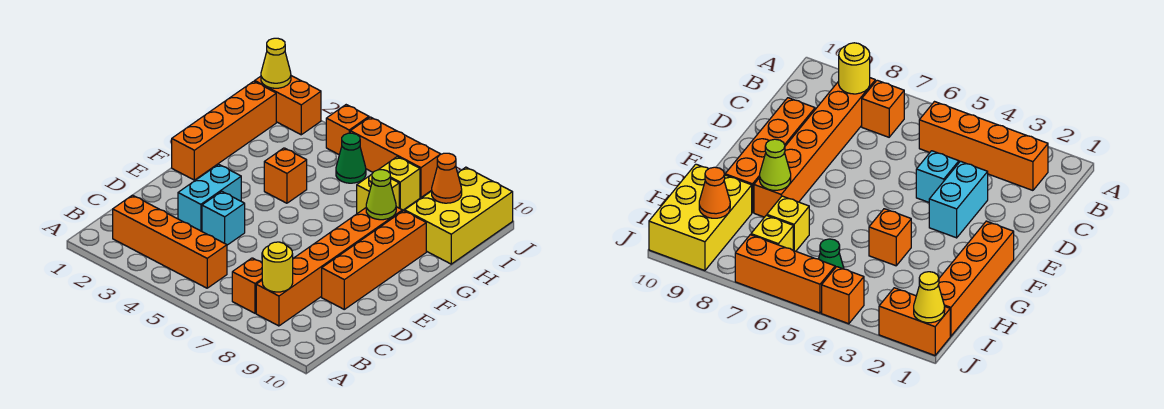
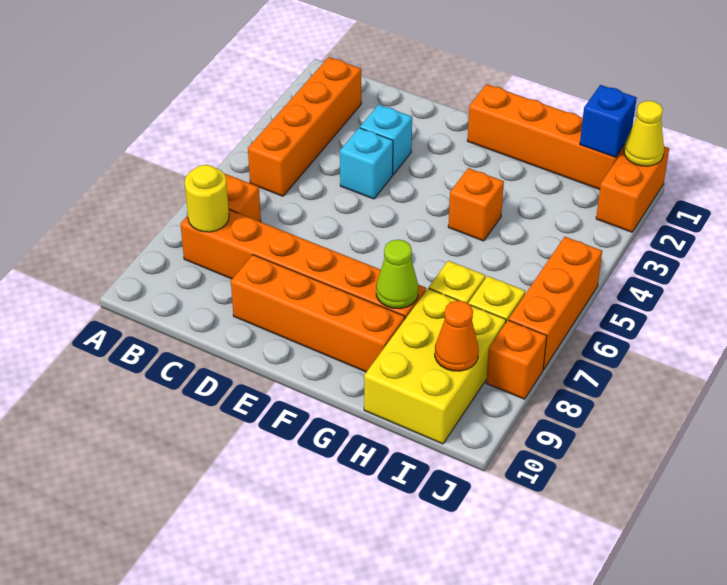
cyan 1x2 brick [178,164,241,231] -> cyan 1x1 brick [360,104,412,174]
yellow 2x3 brick [405,167,513,264] -> yellow 2x3 brick turned to [364,288,506,444]
none -> blue 1x1 brick [580,85,637,157]
green 1x1 cone [336,133,366,183] -> none
orange 1x1 brick [326,105,369,155] -> orange 1x1 brick moved to [486,320,547,399]

